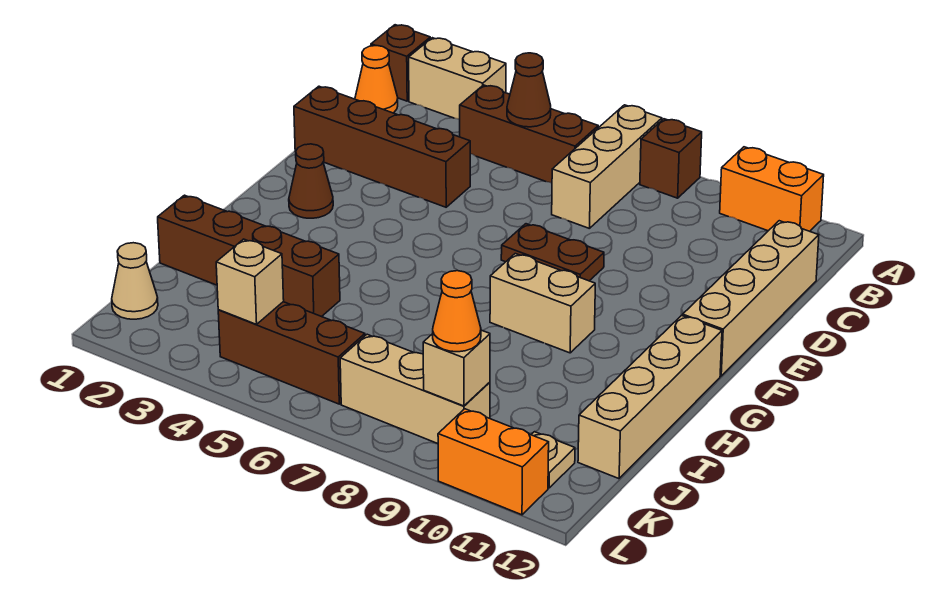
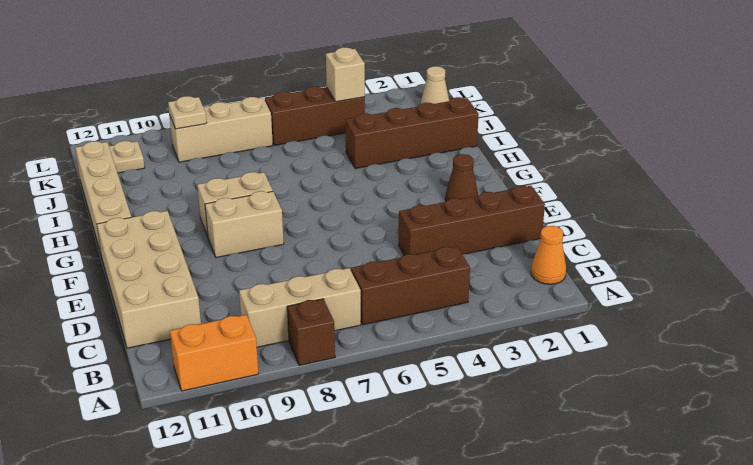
brown 1x1 brick [371,25,430,101] -> none
tan 1x2 brick [409,38,506,119] -> tan 1x2 brick moved to [205,191,284,258]
tan 1x3 brick [552,105,662,229] -> tan 1x3 brick turned to [239,268,361,347]
brown 1x1 cone [507,53,551,127] -> none
tan 1x4 brick [683,221,819,376] -> tan 2x4 brick [97,211,201,348]
brown 1x2 plate [501,224,604,281] -> none
tan 1x1 brick [423,330,490,406] -> tan 1x1 plate [168,96,207,129]
orange 1x1 cone [433,271,481,352] -> none
orange 1x2 brick [438,409,549,515] -> none

